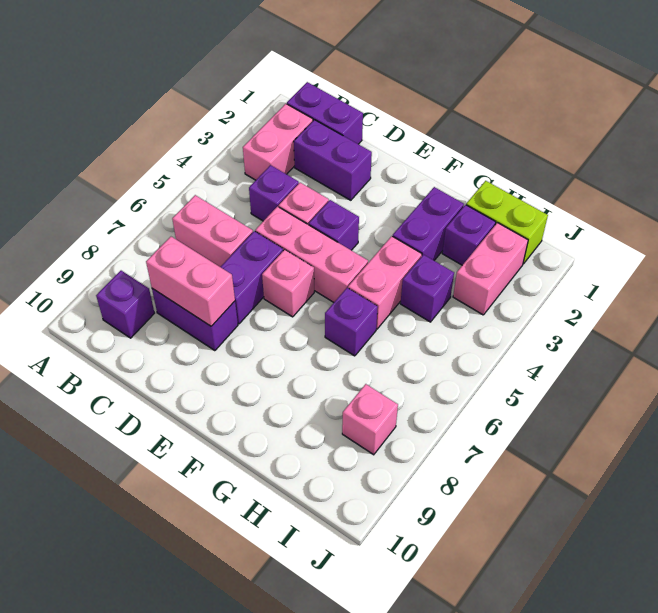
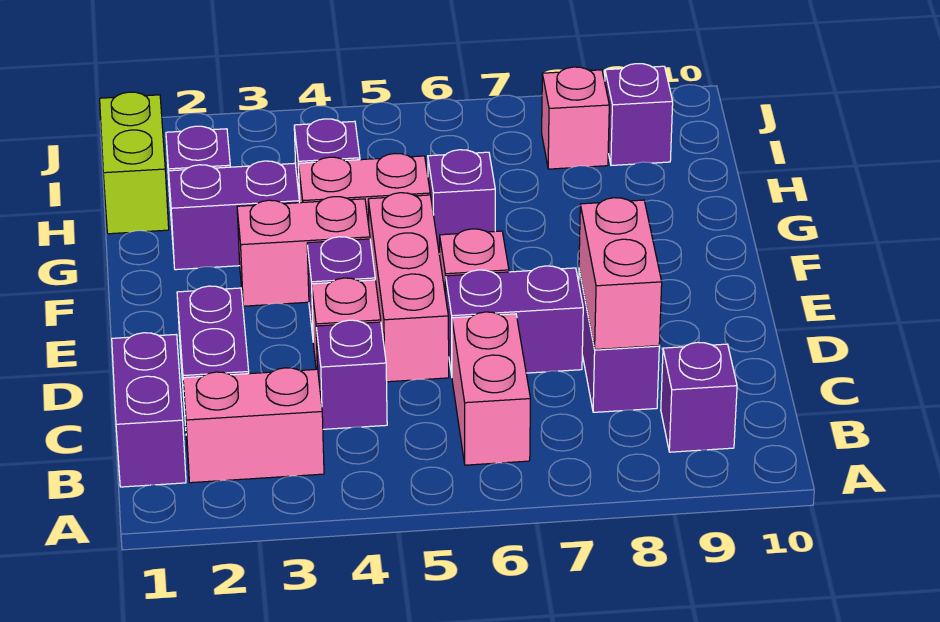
pink 1x2 brick [453,223,528,315] -> pink 1x2 brick moved to [237,197,370,306]
none -> purple 1x1 brick [605,64,673,165]

